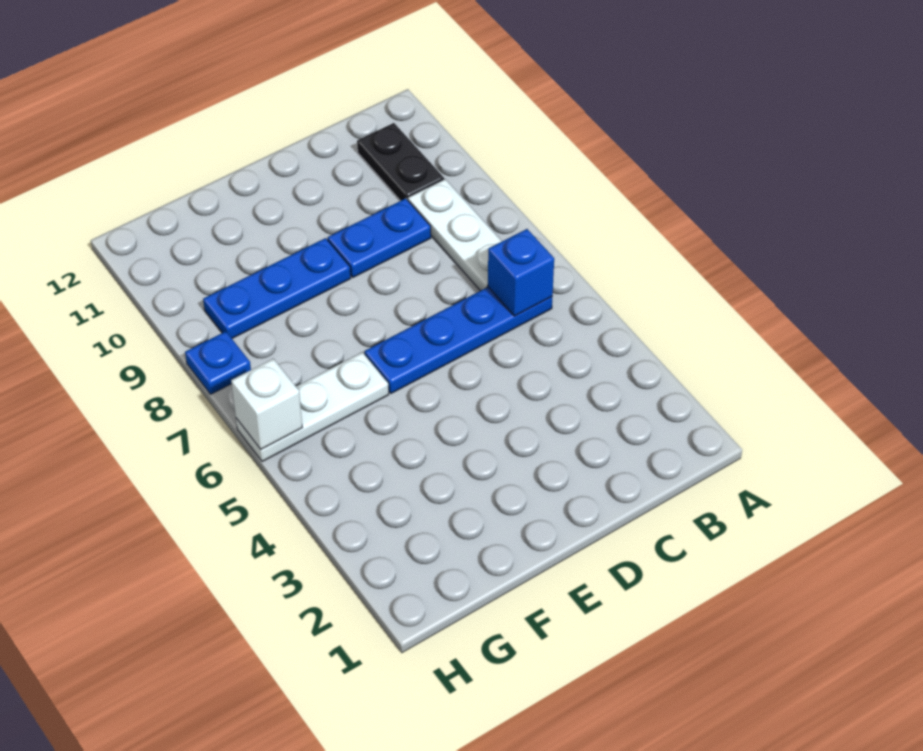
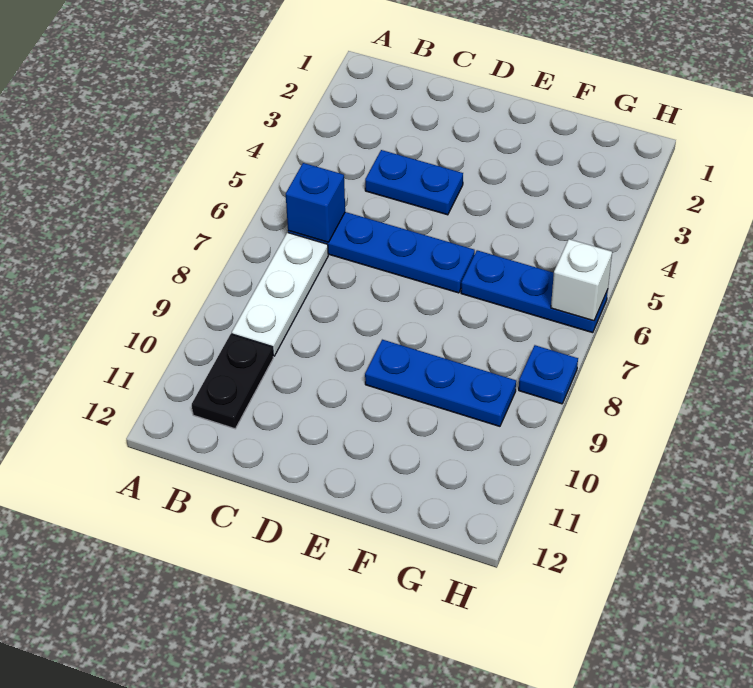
blue 1x2 plate [328,198,431,277] -> blue 1x2 plate moved to [365,150,463,215]
white 1x3 plate [236,352,389,462] -> blue 1x3 plate [461,250,608,333]

